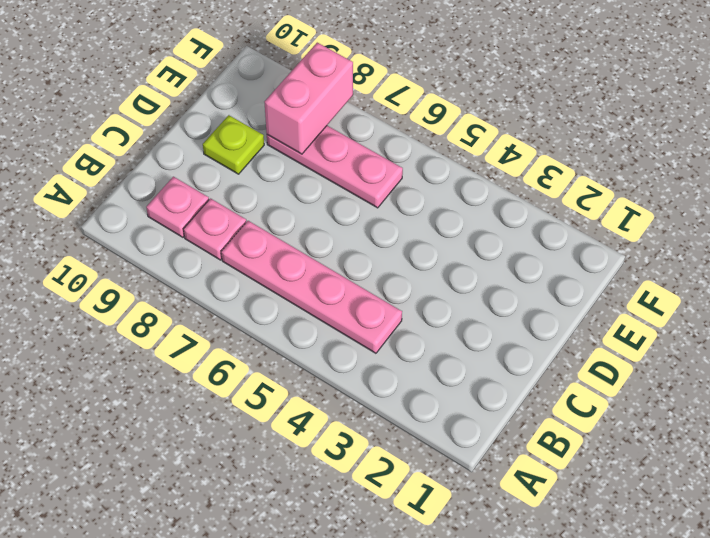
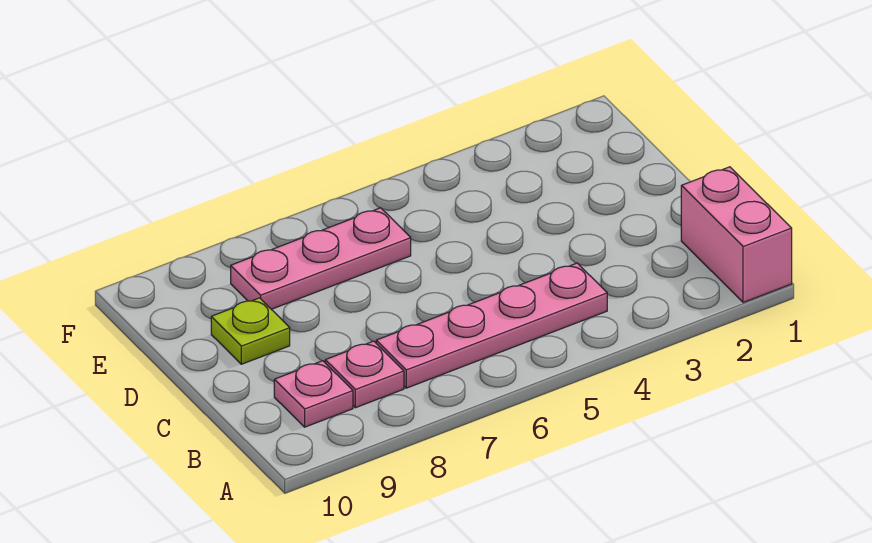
pink 1x2 brick [265,43,353,154] -> pink 1x2 brick moved to [681,167,792,302]

